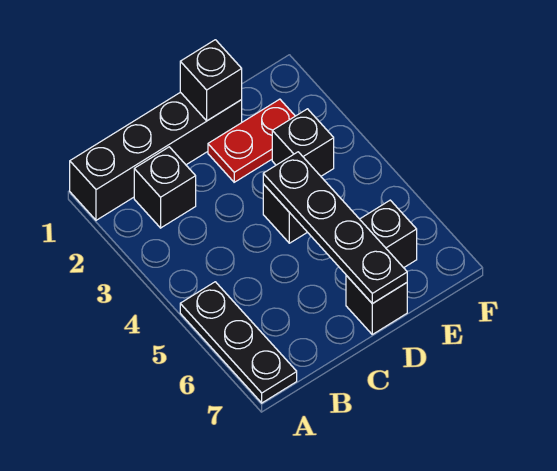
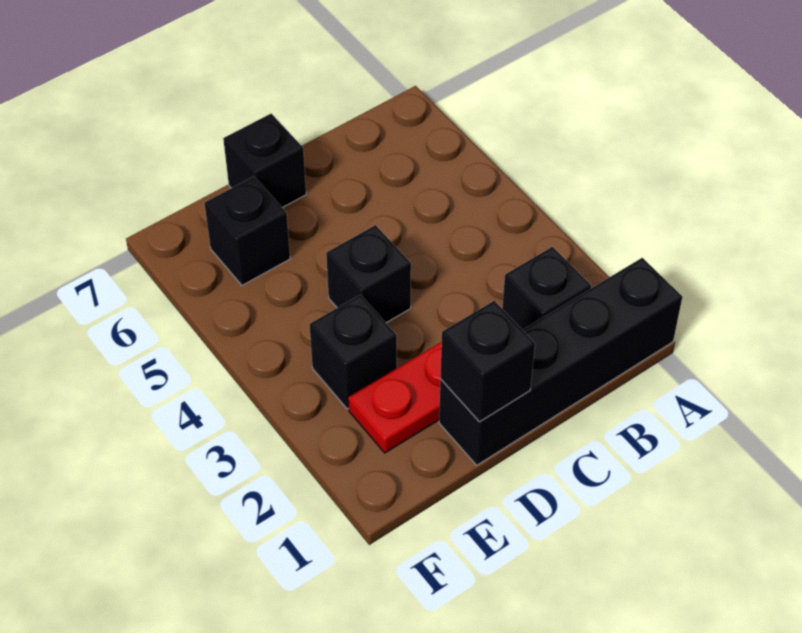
black 1x3 plate [180,282,297,403] -> none
black 1x4 plate [263,152,407,304] -> none

